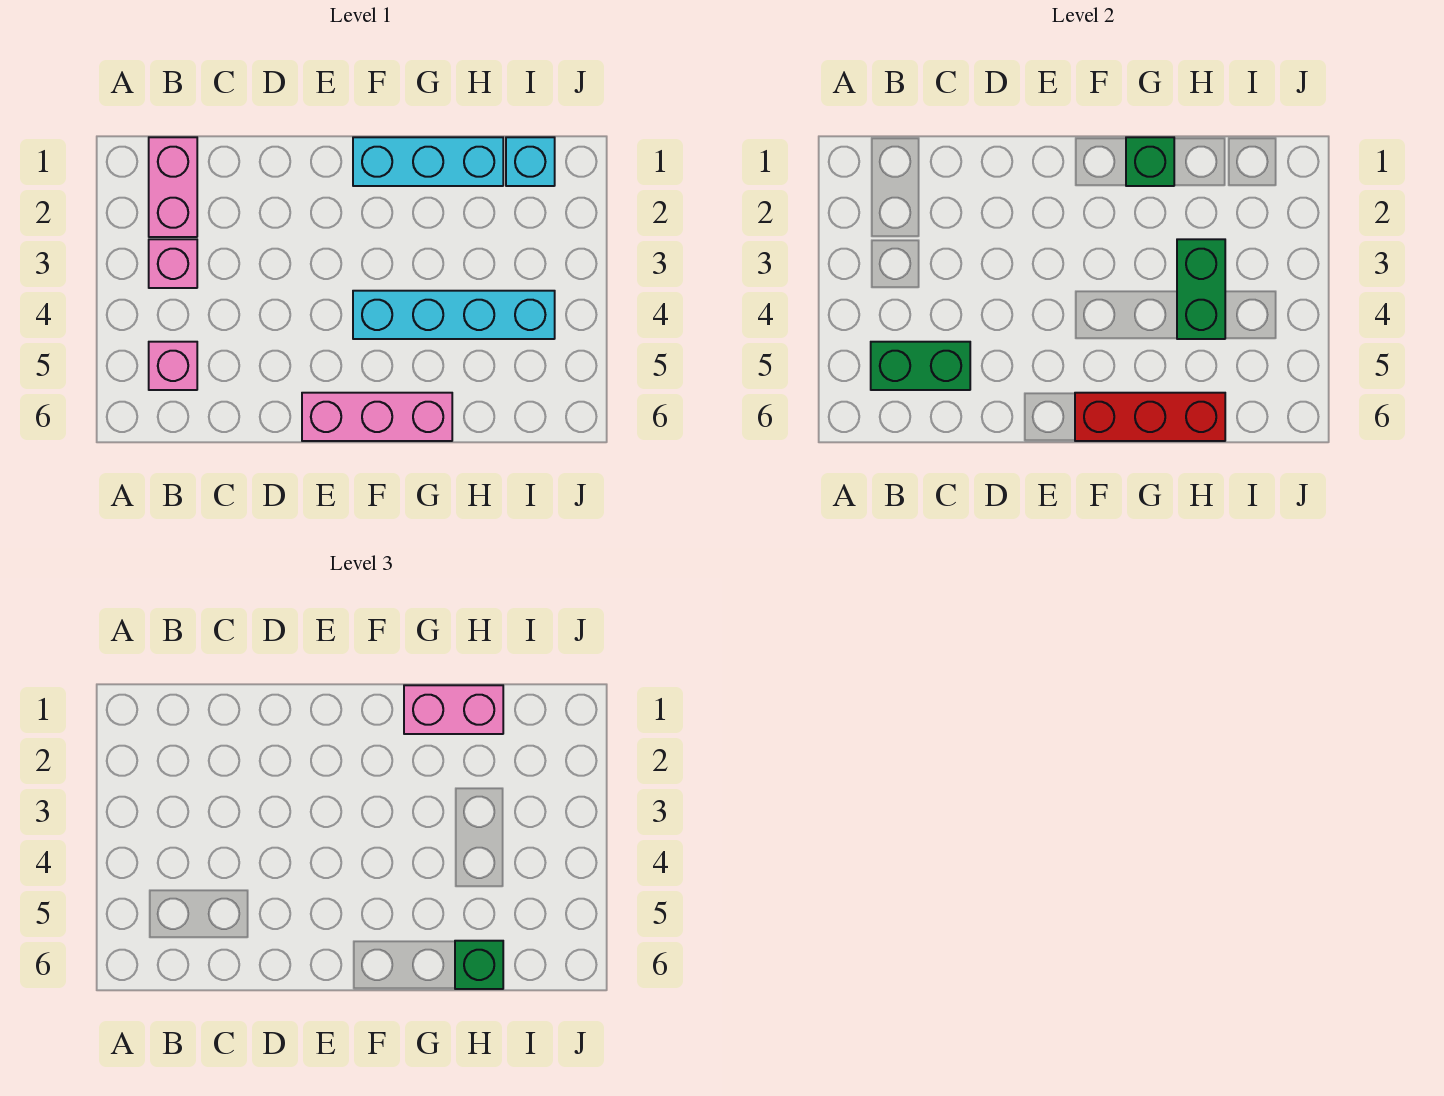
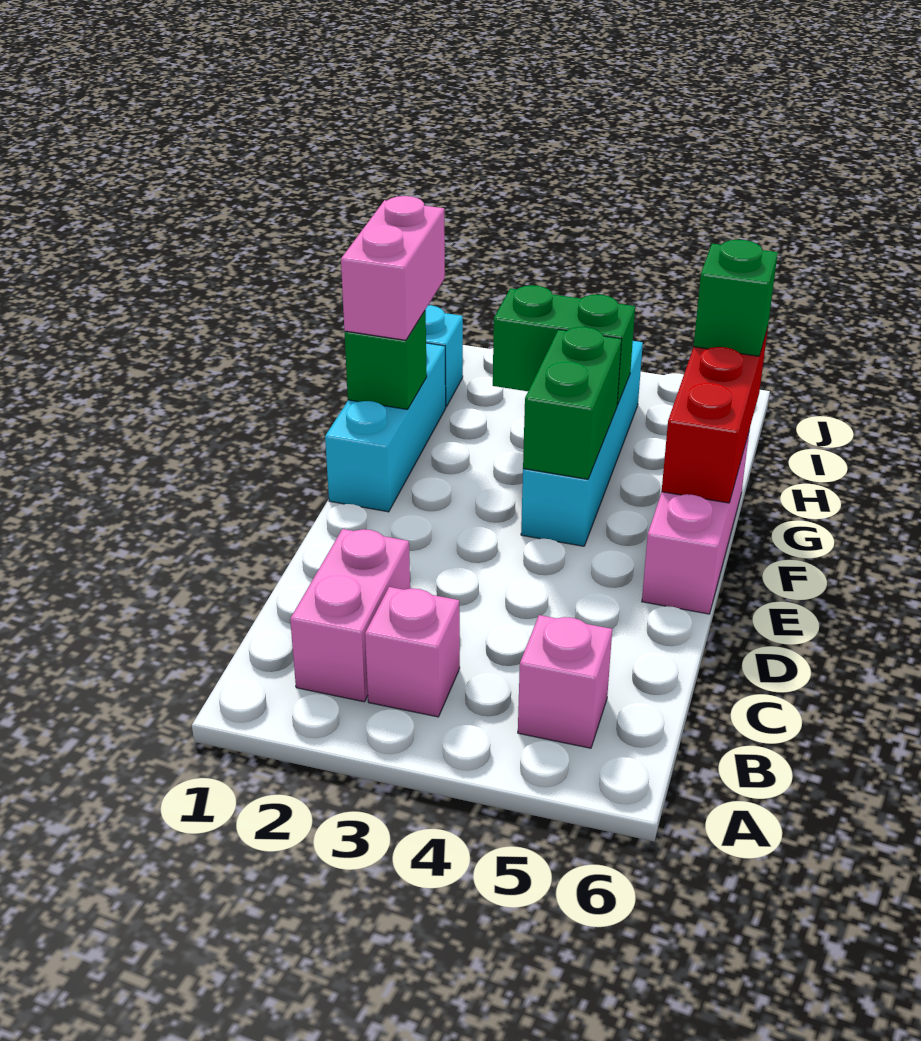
pink 1x2 brick [149,137,197,237] -> pink 1x2 brick turned to [290,529,410,702]
green 1x2 brick [871,342,970,390] -> green 1x2 brick moved to [523,327,622,479]

